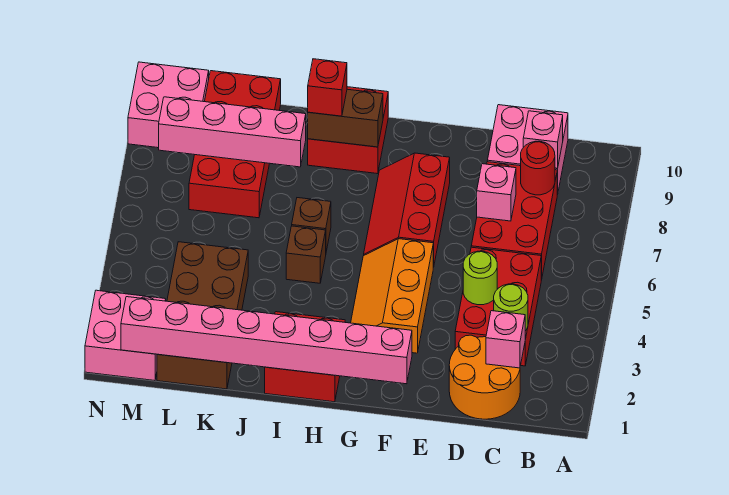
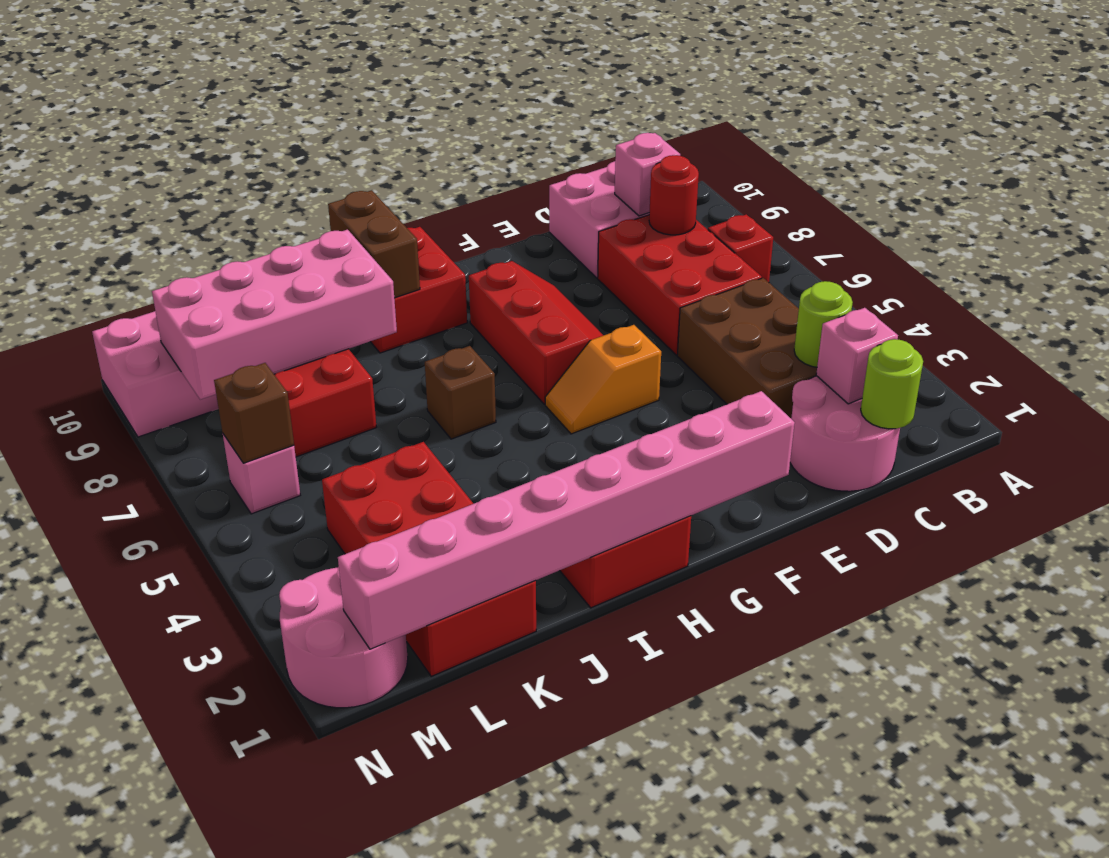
orange 2x2 round brick [449,335,520,419] -> pink 2x2 round brick [790,376,900,491]
red 2x3 brick [455,247,541,366] -> brown 2x3 brick [677,278,817,418]
lime 1x1 round brick [463,251,497,305] -> lime 1x1 round brick moved to [861,339,923,429]
pink 1x1 brick [477,164,516,221] -> pink 1x1 brick moved to [223,434,300,514]
orange 2x3 slope [351,239,433,353] -> orange 1x2 slope [545,325,661,434]
red 2x3 slope [364,153,450,267] -> red 2x3 slope turned to [469,261,604,404]
brown 1x2 brick [308,89,383,147] -> brown 1x2 brick turned to [328,190,420,298]
brown 1x1 brick [286,226,326,283] -> brown 1x1 brick moved to [214,363,294,463]
red 1x1 brick [308,59,347,116] -> red 1x1 brick moved to [708,214,773,282]
pink 1x4 brick [159,97,306,167] -> pink 2x4 brick [152,230,397,400]
brown 2x4 brick [157,242,248,389] -> red 2x4 brick [322,442,536,676]
pink 2x2 brick [85,290,166,381] -> pink 2x2 round brick [279,567,408,708]

